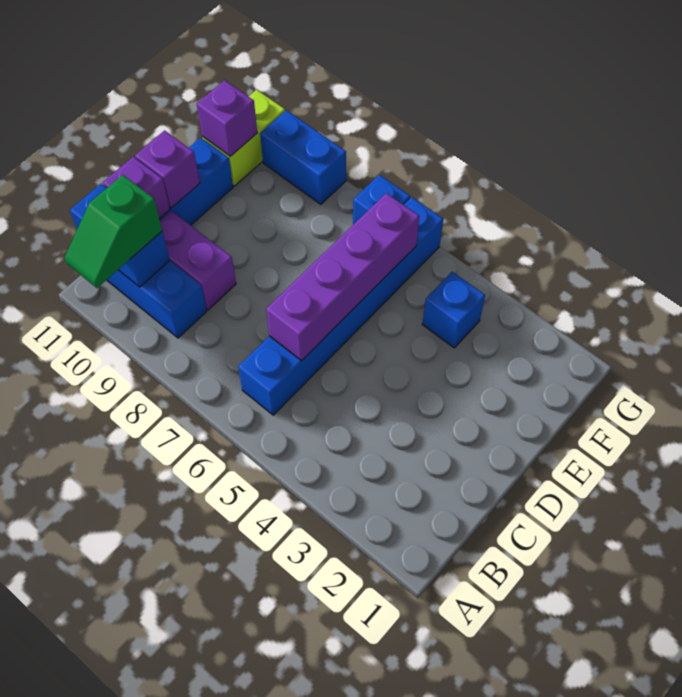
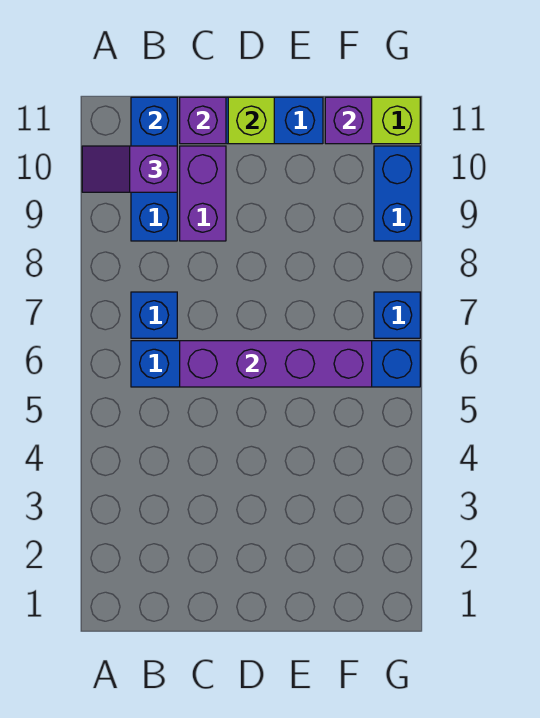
green 1x2 slope [65,175,162,288] -> purple 1x2 slope [82,146,177,192]
purple 1x1 brick [135,130,200,208] -> lime 1x1 brick [228,97,274,144]
blue 1x1 brick [422,272,485,348] -> blue 1x1 brick moved to [131,292,177,338]

